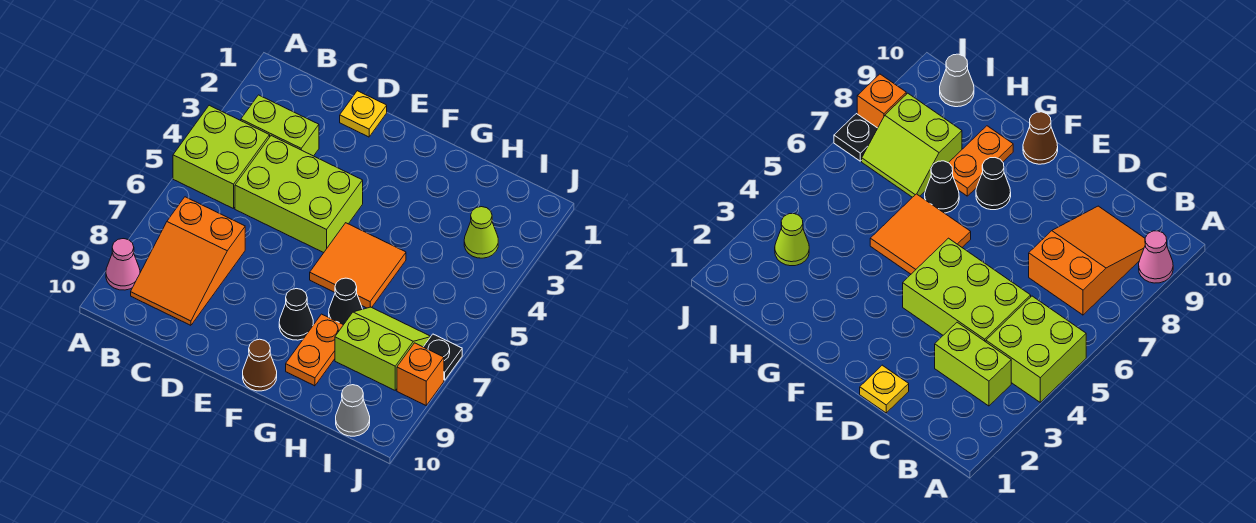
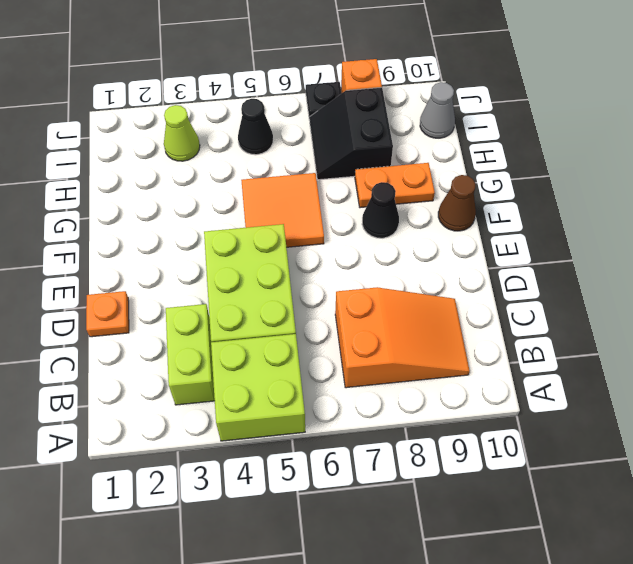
pink 1x1 cone [106,239,140,290] -> none
yellow 1x1 plate [340,91,387,137] -> orange 1x1 plate [86,291,129,337]
black 1x1 cone [329,278,362,325] -> black 1x1 cone moved to [238,99,273,155]
lime 2x2 slope [335,307,431,390] -> black 2x2 slope [309,87,393,180]

